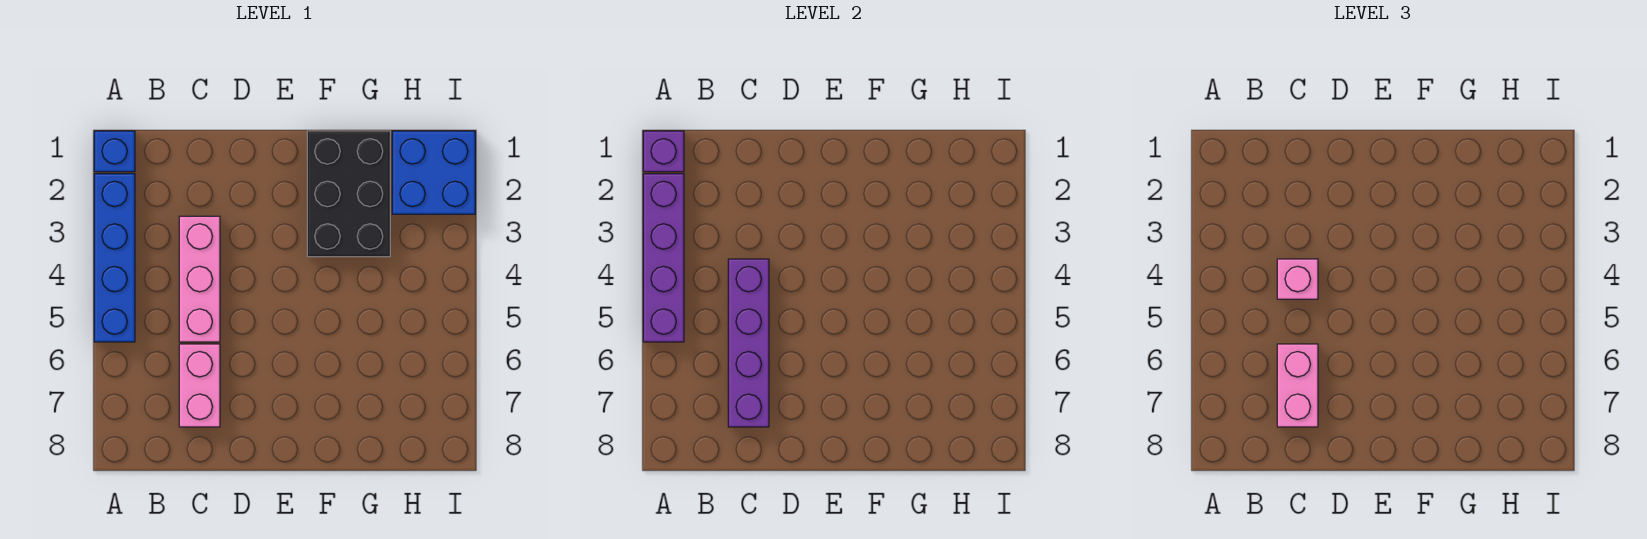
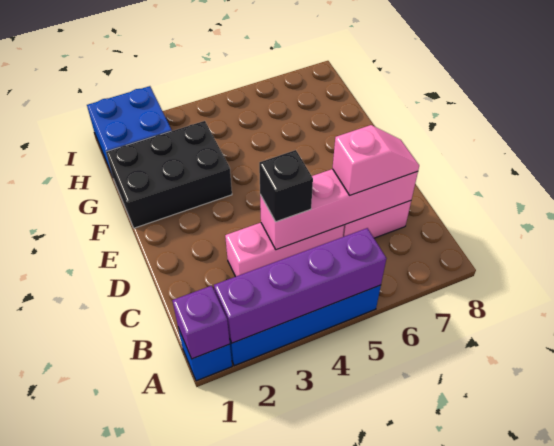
purple 1x4 brick [728,259,769,427] -> pink 1x4 brick [260,169,418,250]
pink 1x1 brick [1277,259,1318,299] -> black 1x1 brick [259,150,313,222]
pink 1x2 brick [1277,344,1318,427] -> pink 1x2 slope [333,125,419,195]

